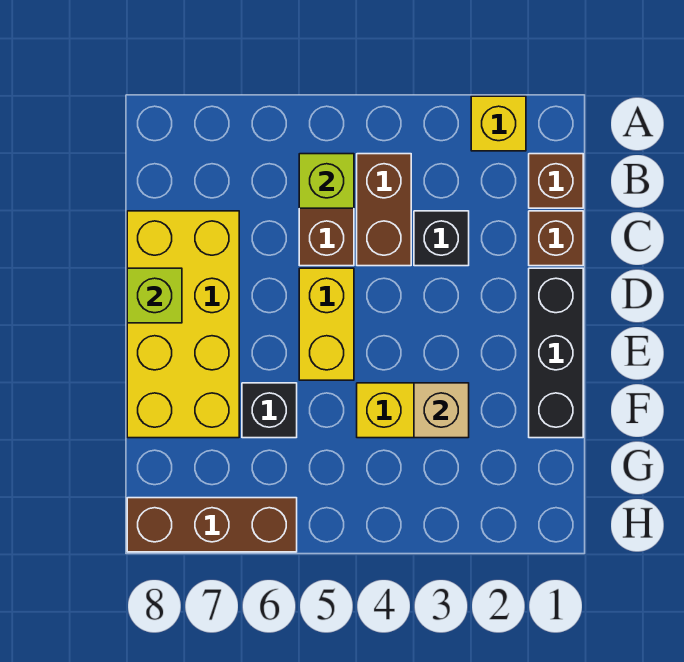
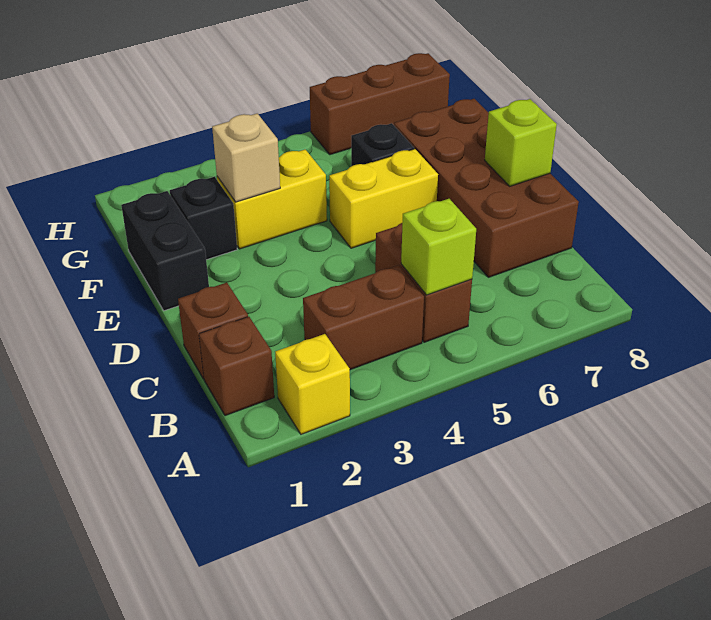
brown 1x2 brick [357,154,411,266] -> brown 1x2 brick turned to [303,265,424,370]
black 1x1 brick [414,211,469,266] -> black 1x1 brick moved to [170,177,237,260]
yellow 2x4 brick [127,211,239,438] -> brown 2x4 brick [394,99,579,277]
black 1x3 brick [529,268,583,438] -> black 1x2 brick [121,191,209,311]
yellow 1x2 brick [299,268,354,380] -> yellow 1x2 brick turned to [329,149,438,248]

